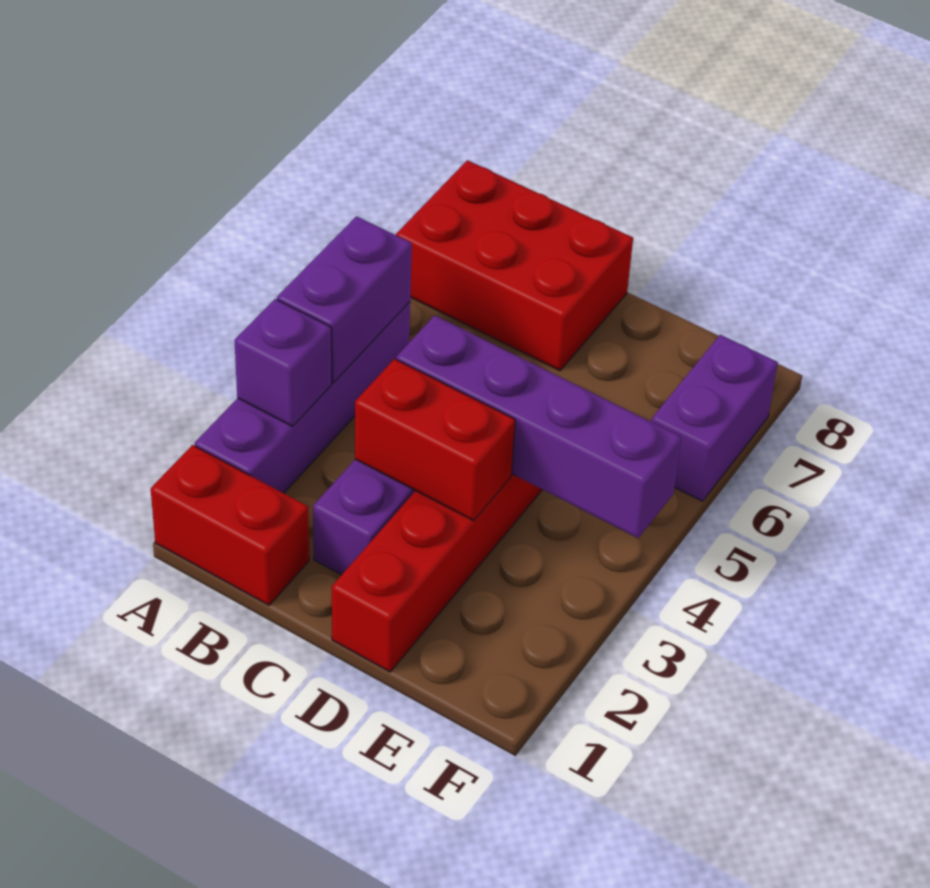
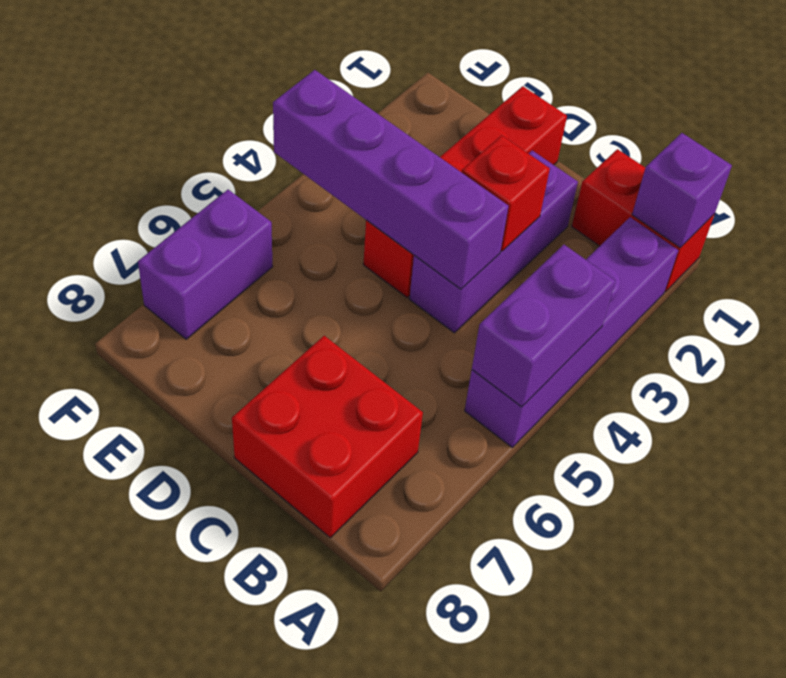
purple 1x1 brick [235,299,332,426] -> purple 1x1 brick moved to [632,133,732,248]
red 2x3 brick [396,160,633,371] -> red 2x2 brick [232,336,423,538]
red 1x2 brick [355,359,515,521] -> red 1x1 brick [462,135,550,251]

